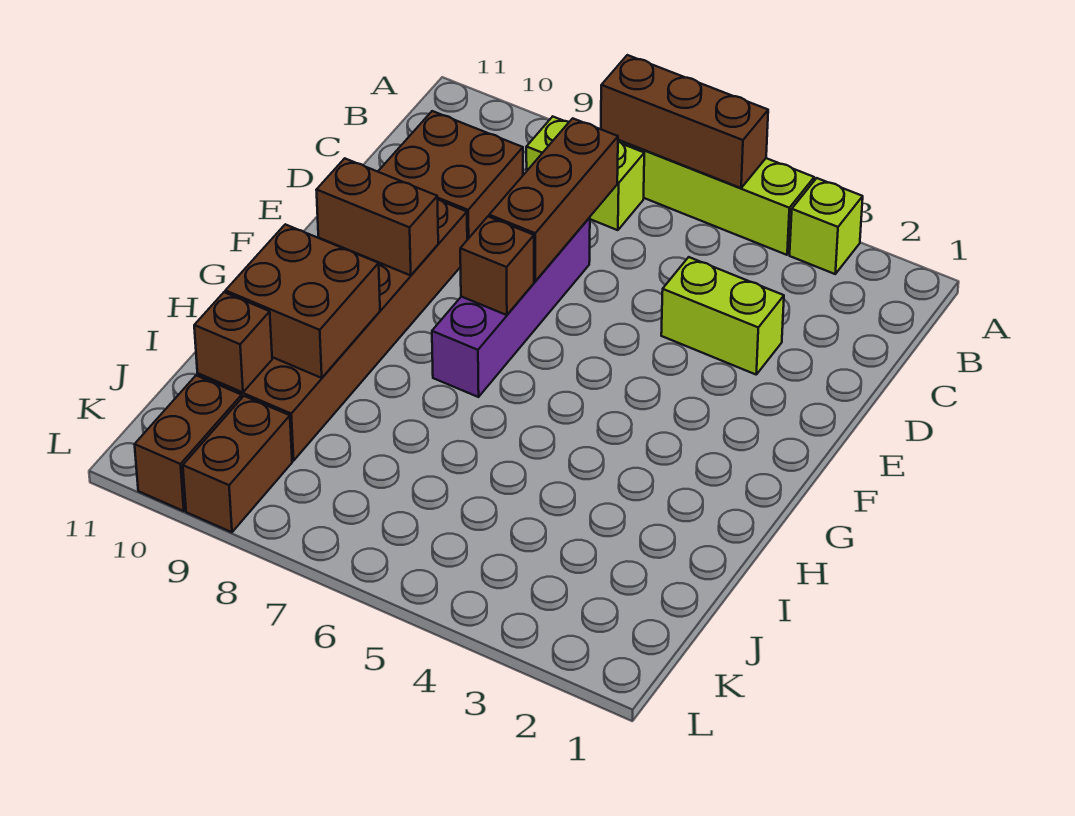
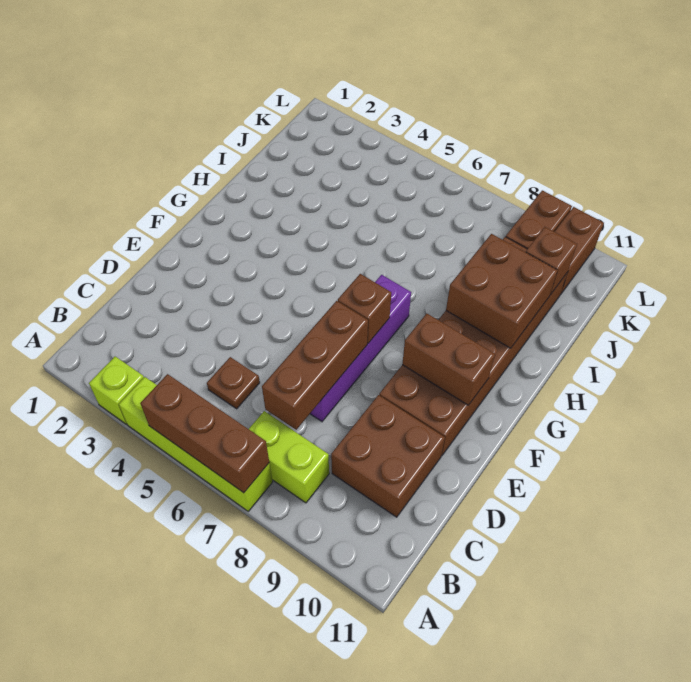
none -> brown 1x1 plate [207,357,260,409]
lime 1x2 brick [661,257,784,374] -> none

